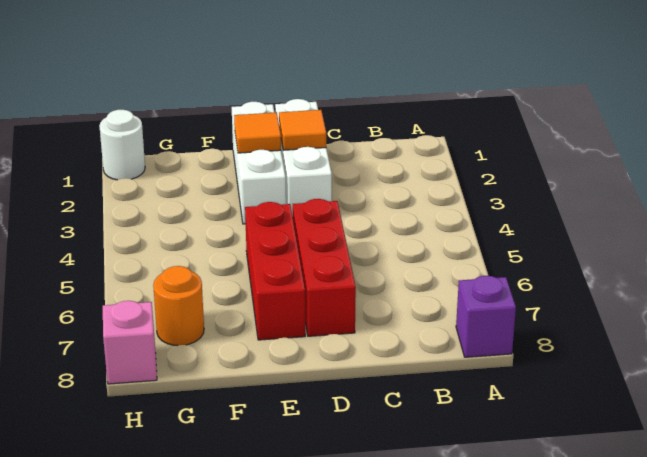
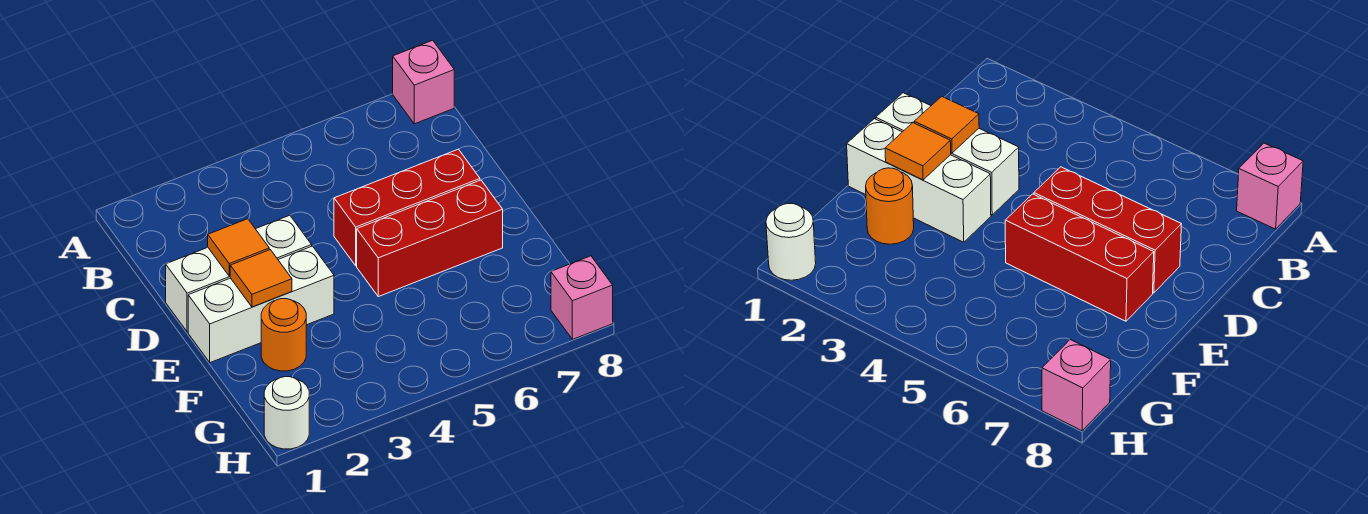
purple 1x1 brick [456,276,516,357] -> pink 1x1 brick [393,40,454,124]
orange 1x1 round brick [153,266,204,346] -> orange 1x1 round brick moved to [261,299,306,371]

